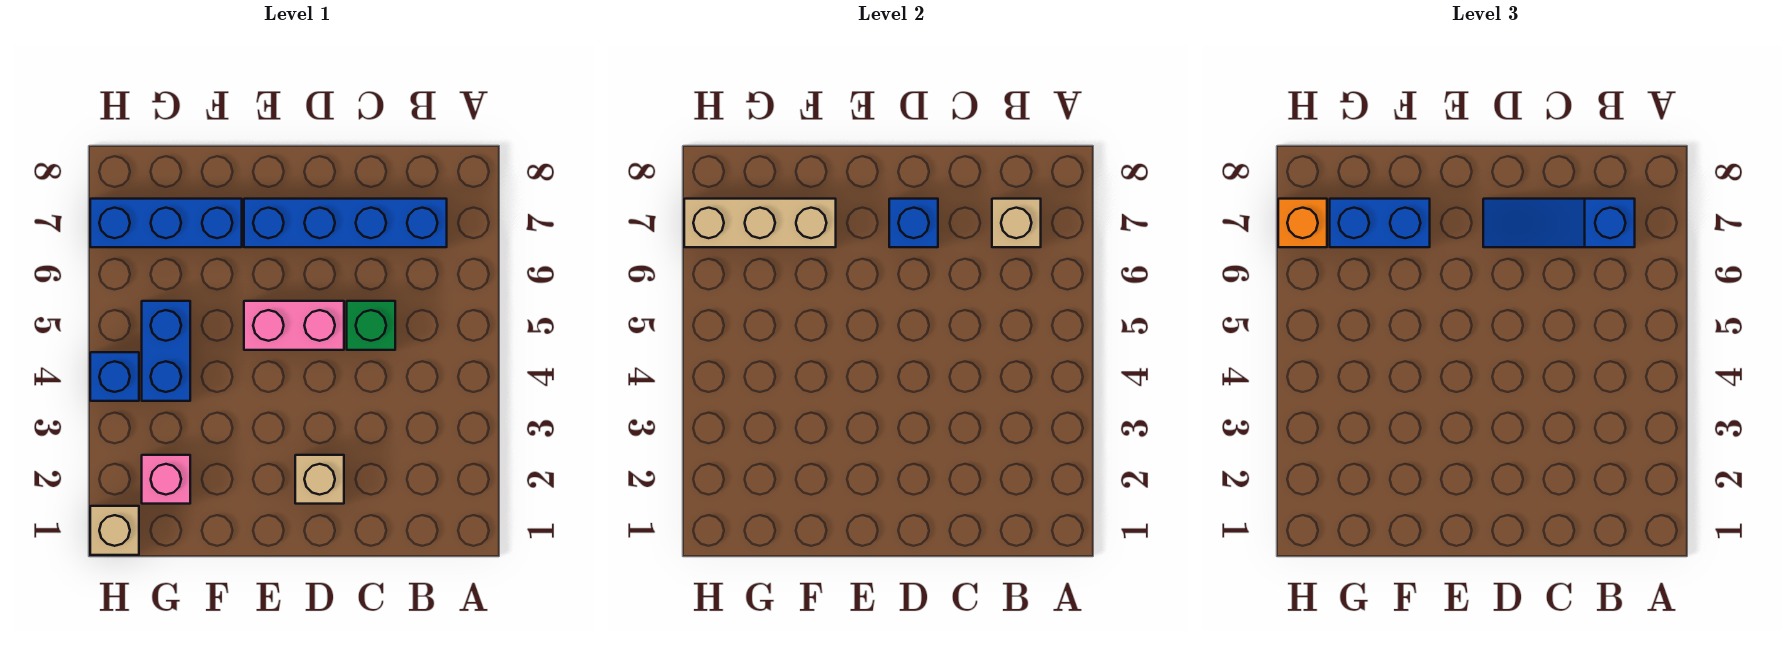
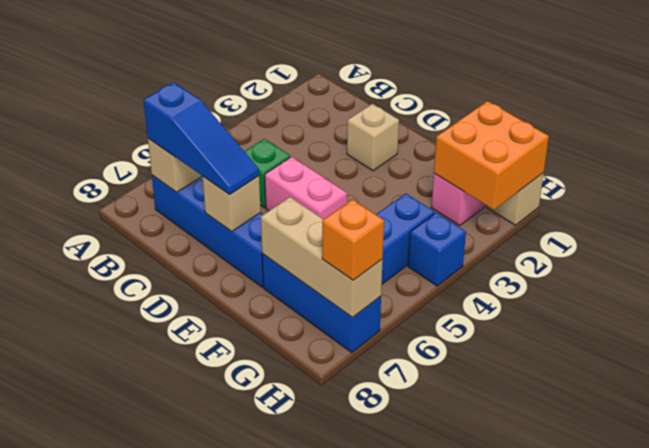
blue 1x1 brick [889,199,938,247] -> tan 1x1 brick [203,176,261,232]
blue 1x2 brick [1330,199,1430,247] -> none
none -> orange 2x2 brick [434,101,549,210]

